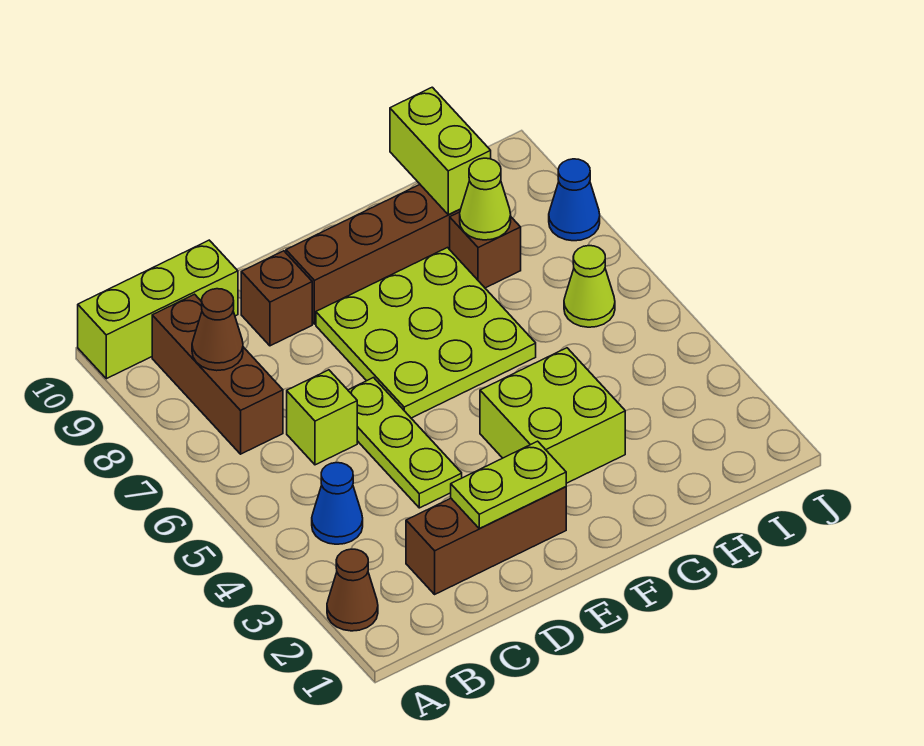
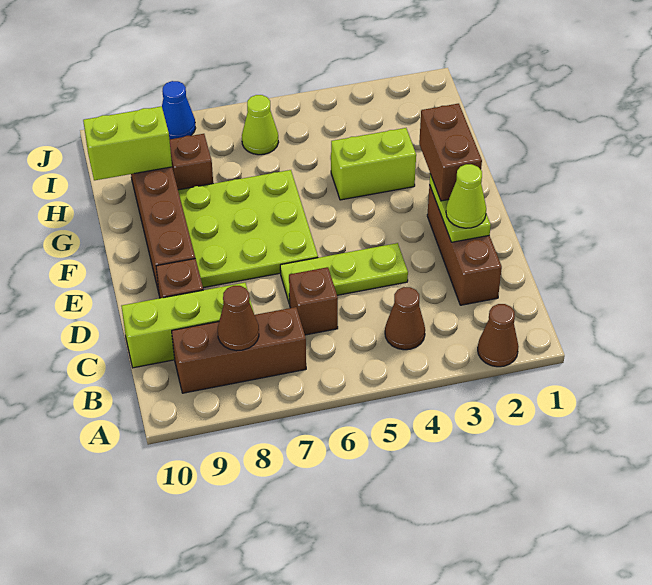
lime 1x3 brick [78,240,238,379] -> lime 1x3 brick turned to [122,283,254,368]
blue 1x1 cone [312,463,363,544] -> brown 1x1 cone [385,287,425,350]
lime 1x1 brick [287,370,357,465] -> brown 1x1 brick [289,267,338,335]
none -> brown 1x2 brick [419,104,482,201]
lime 2x2 brick [480,348,625,483] -> lime 1x2 brick [331,128,416,200]
lime 1x1 cone [460,158,511,240] -> lime 1x1 cone moved to [446,164,486,228]

